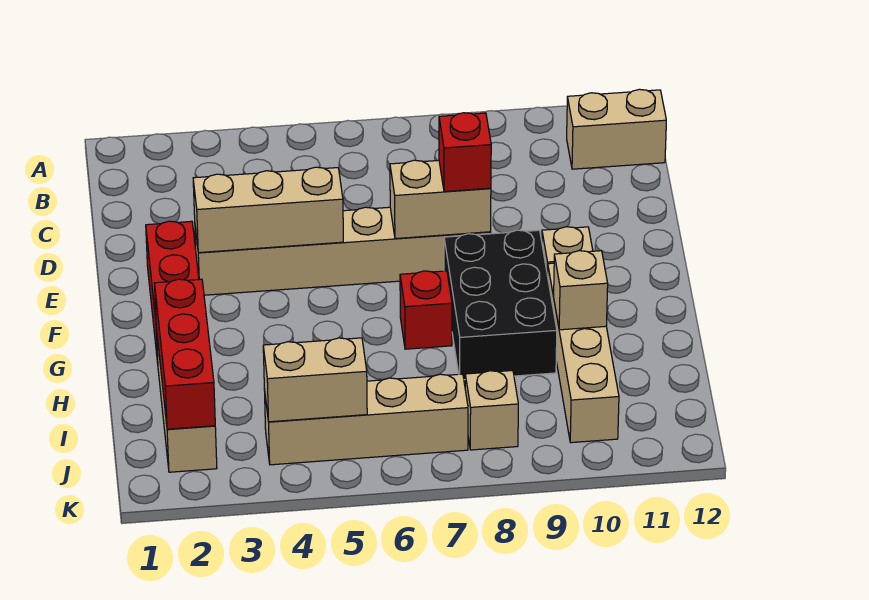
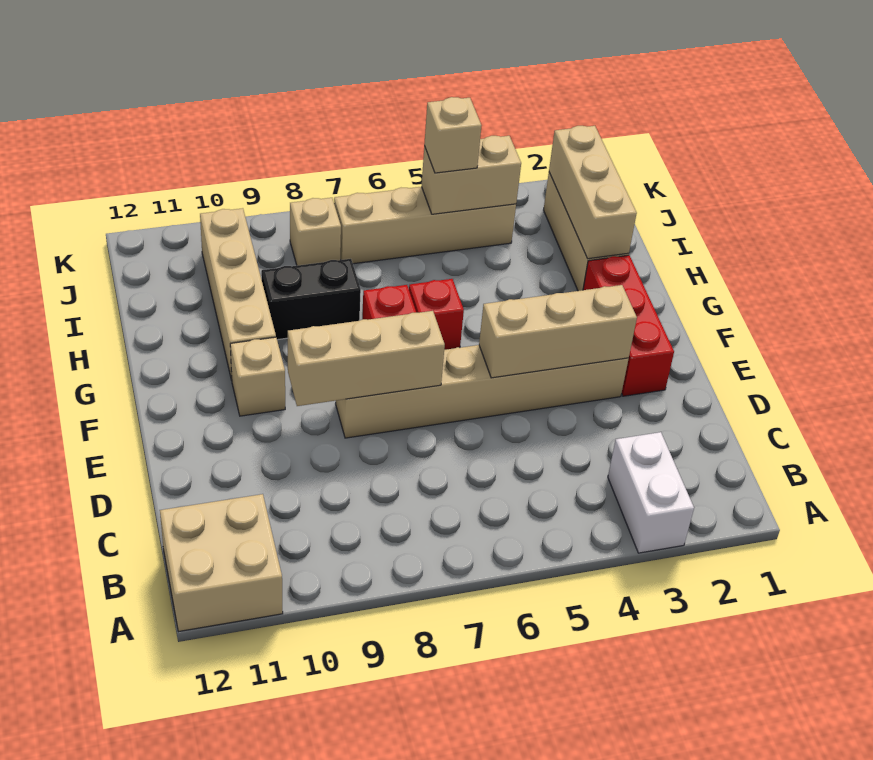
none -> white 1x2 brick [608,432,694,553]
tan 1x2 brick [567,89,666,169] -> tan 2x2 brick [160,494,283,631]
tan 1x2 brick [390,160,491,239] -> tan 1x3 brick [288,311,445,406]
red 1x1 brick [439,113,491,192] -> red 1x1 brick moved to [409,279,464,350]
black 2x3 brick [444,230,557,380] -> black 1x2 brick [261,259,361,340]
red 1x3 brick [155,279,215,429] -> tan 1x3 brick [549,126,637,259]
tan 1x1 brick [554,251,608,330] -> tan 1x1 brick moved to [424,97,482,173]

